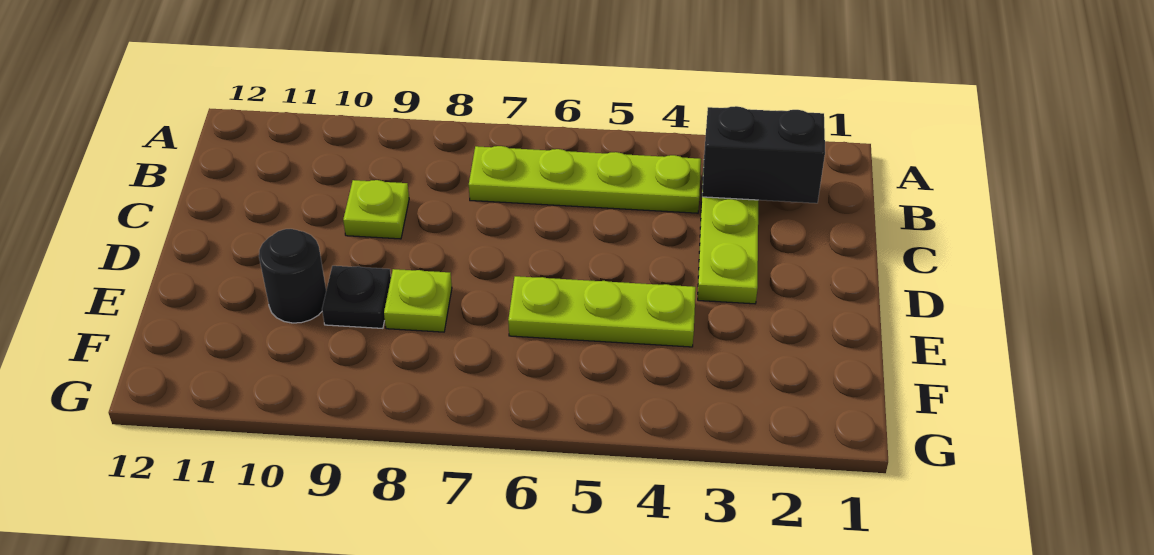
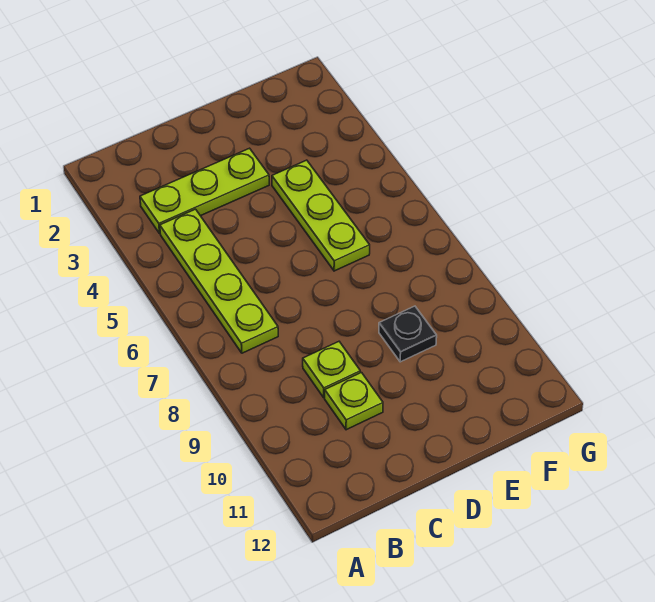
black 1x2 brick [702,106,825,203] -> none
lime 1x1 plate [384,269,452,332] -> lime 1x1 plate moved to [325,373,383,430]
black 1x1 round brick [259,229,326,323] -> none

